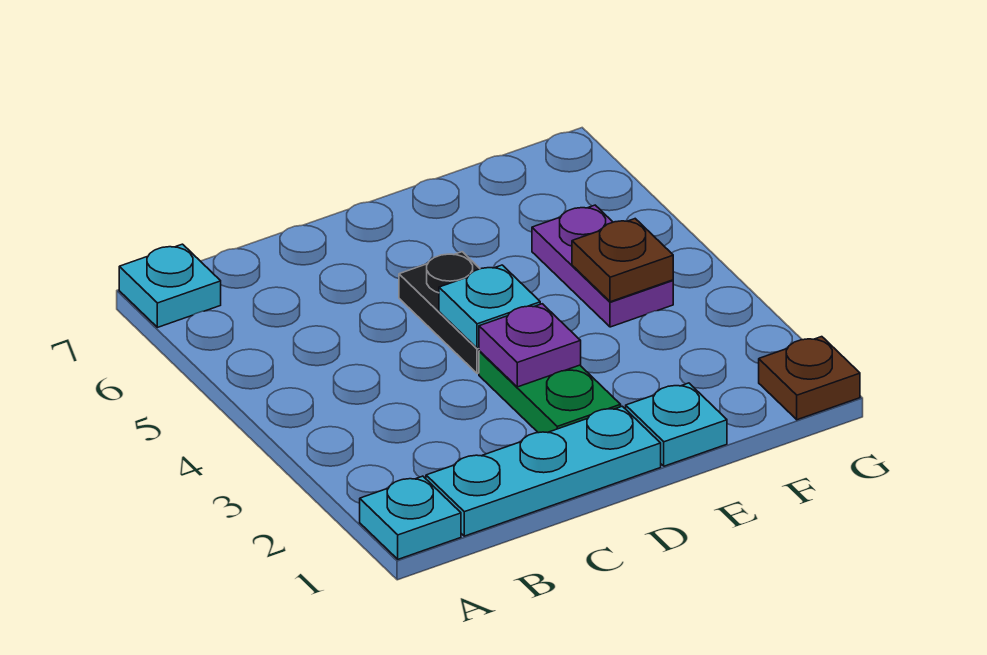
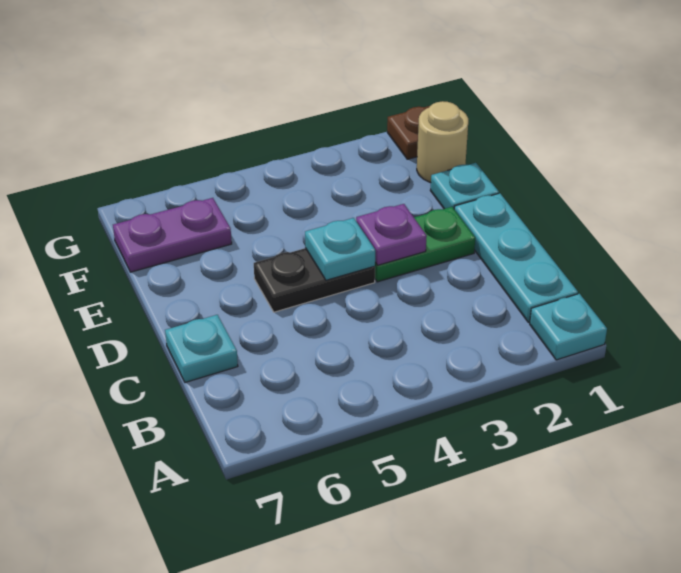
cyan 1x1 plate [119,244,221,327] -> cyan 1x1 plate moved to [165,315,238,382]
none -> tan 1x1 round brick [417,101,468,182]
purple 1x2 plate [532,205,673,327] -> purple 1x2 plate moved to [113,198,232,272]
brown 1x1 plate [572,219,673,302] -> none

